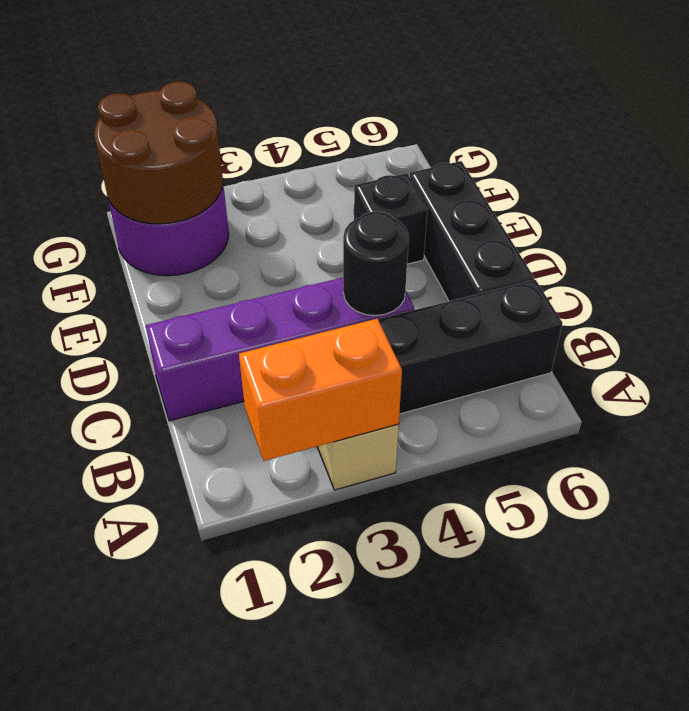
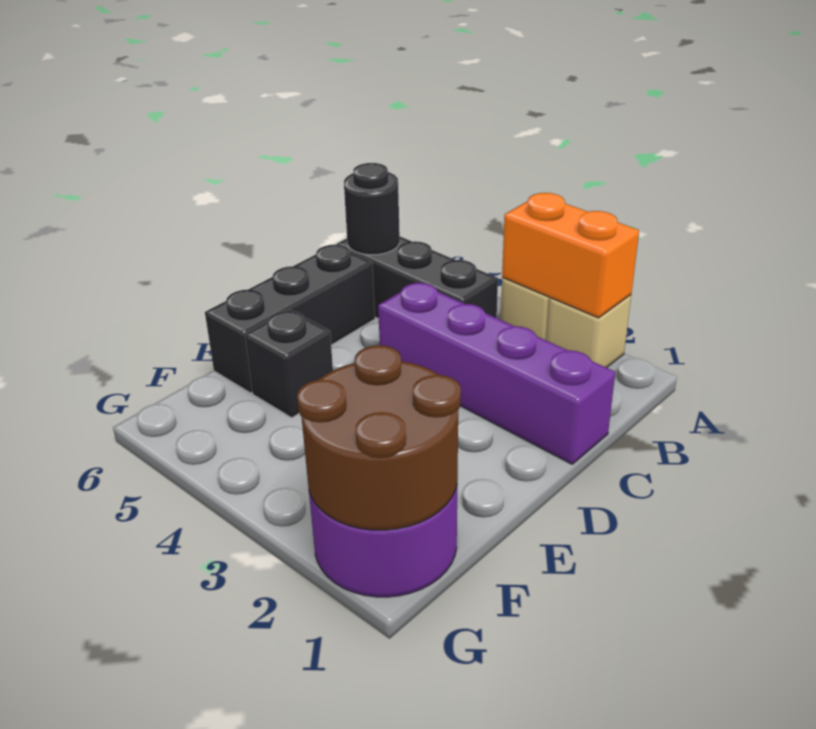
none -> tan 1x1 brick [547,295,631,368]
black 1x1 round brick [343,212,409,316] -> black 1x1 round brick moved to [344,163,400,255]

